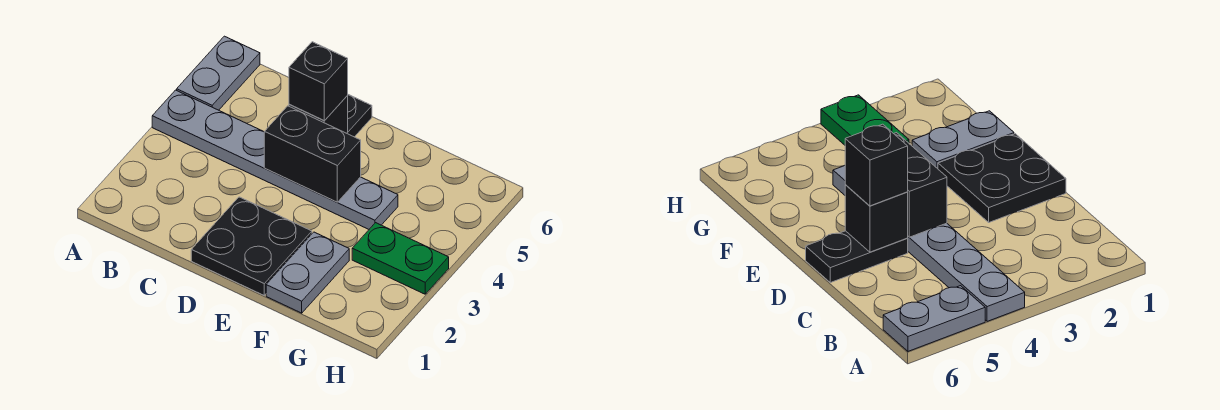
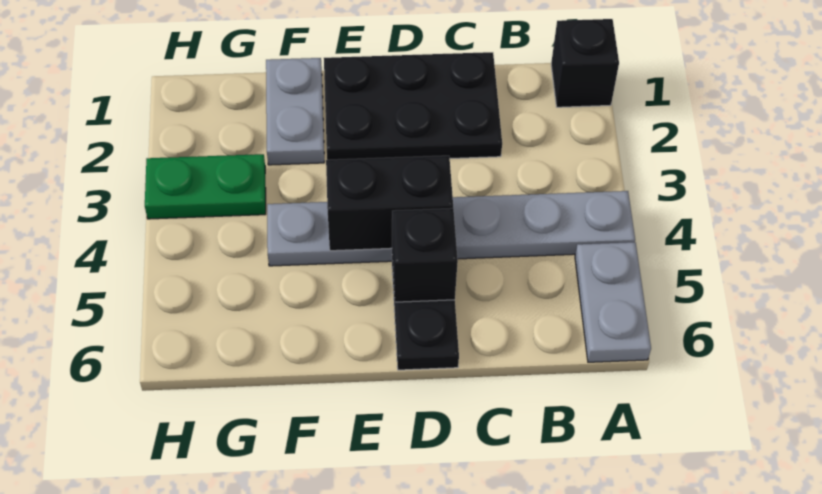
black 2x2 plate [191,197,312,295] -> black 2x3 plate [324,52,502,160]
black 1x1 brick [289,42,348,121] -> black 1x1 brick moved to [551,19,619,107]

